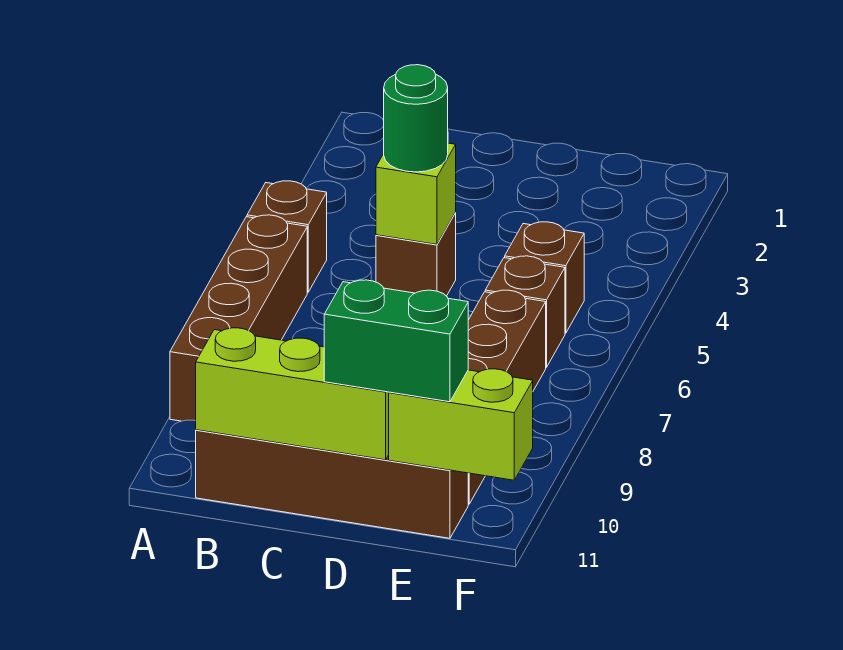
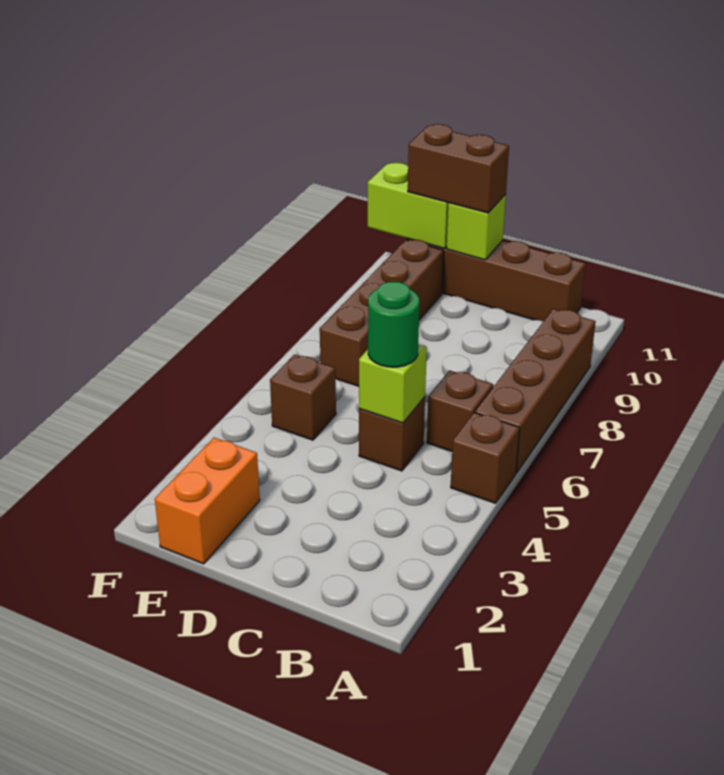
lime 1x3 brick [196,328,389,460] -> lime 1x1 brick [447,194,506,260]
green 1x2 brick [324,280,468,402] -> brown 1x2 brick [408,124,509,213]
none -> orange 1x2 brick [155,438,260,564]
brown 1x1 brick [485,256,565,367] -> brown 1x1 brick moved to [427,370,493,451]

